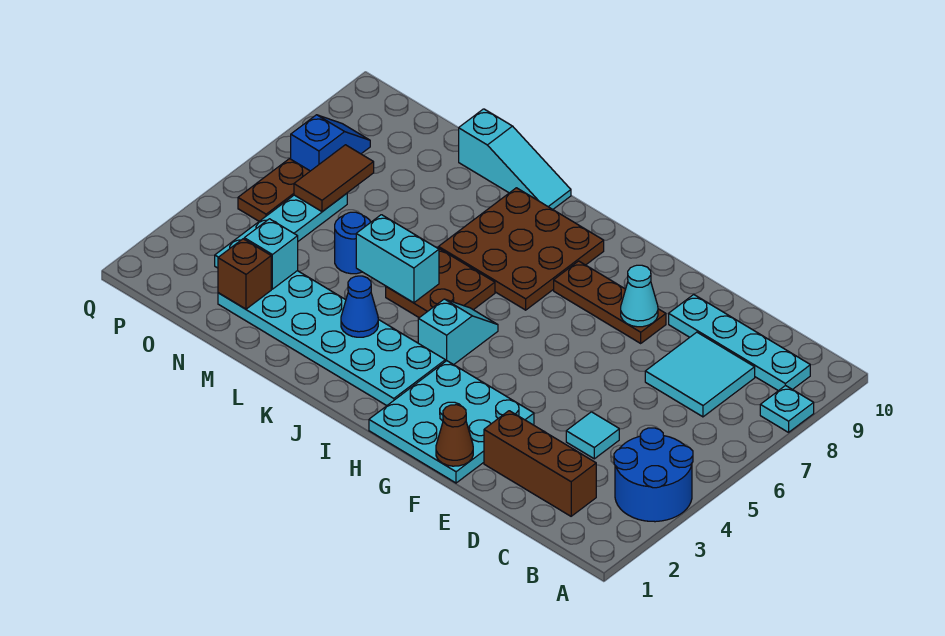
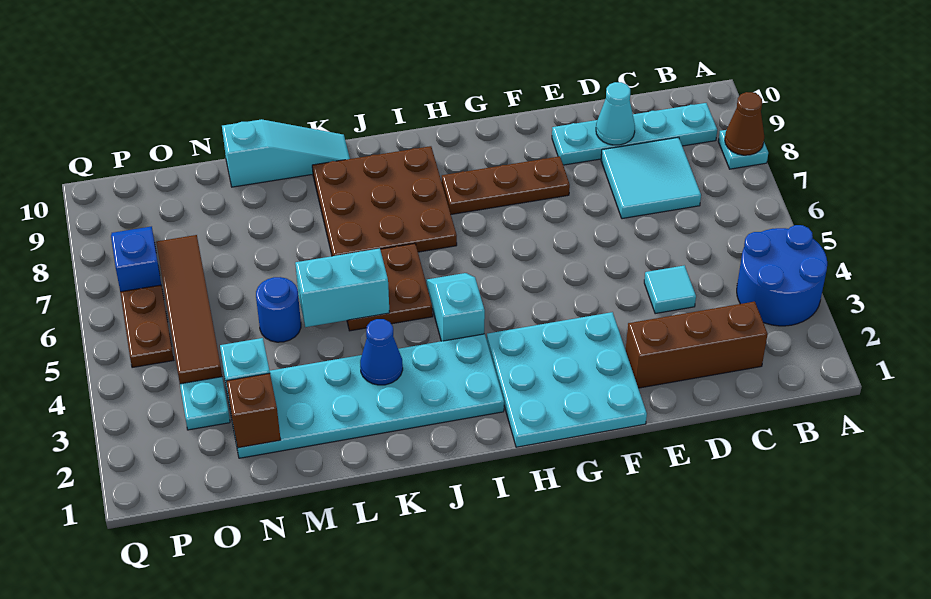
brown 1x1 cone [436,405,473,466] -> brown 1x1 cone moved to [725,92,764,155]
cyan 1x1 cone [621,265,658,327] -> cyan 1x1 cone moved to [596,82,635,145]
brown 1x2 tile [294,145,374,212] -> brown 1x4 tile [156,235,222,384]

